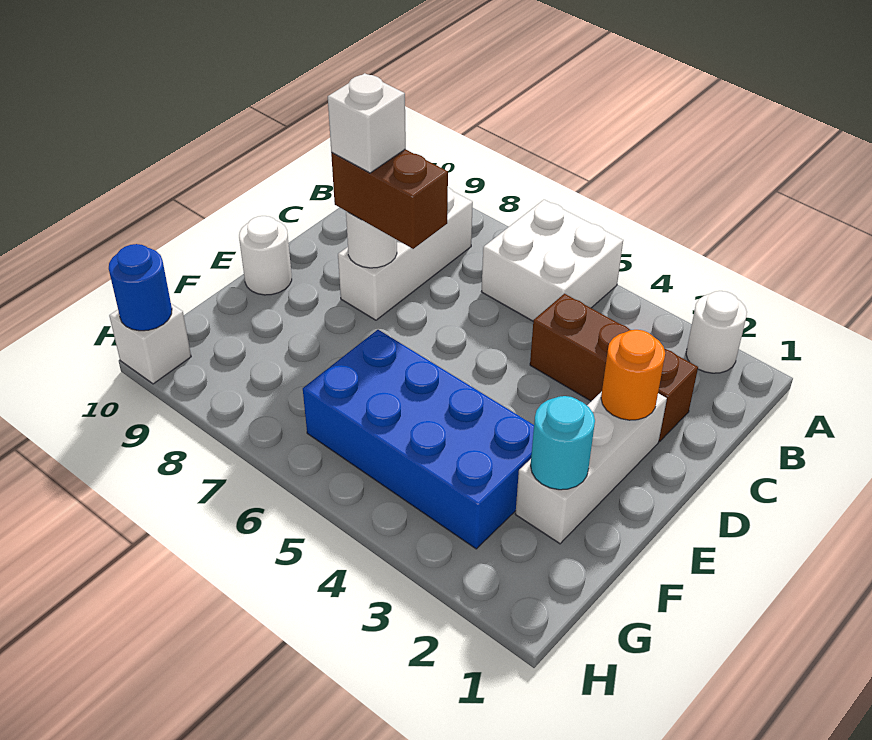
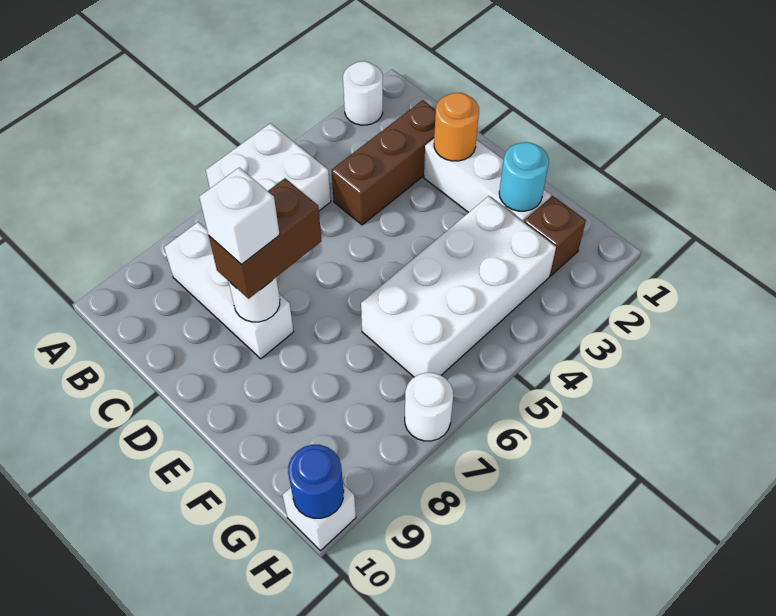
white 1x1 round brick [239,216,292,295] -> white 1x1 round brick moved to [405,373,453,441]
blue 2x4 brick [303,330,534,549] -> white 2x4 brick [361,196,556,377]
none -> brown 1x1 brick [524,196,586,276]

